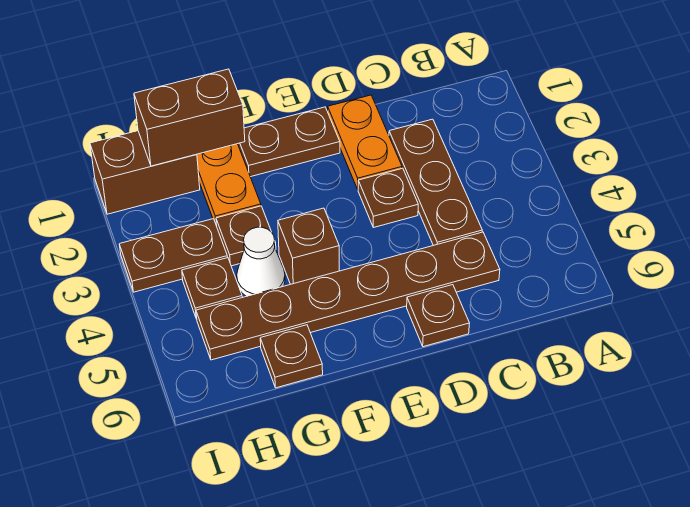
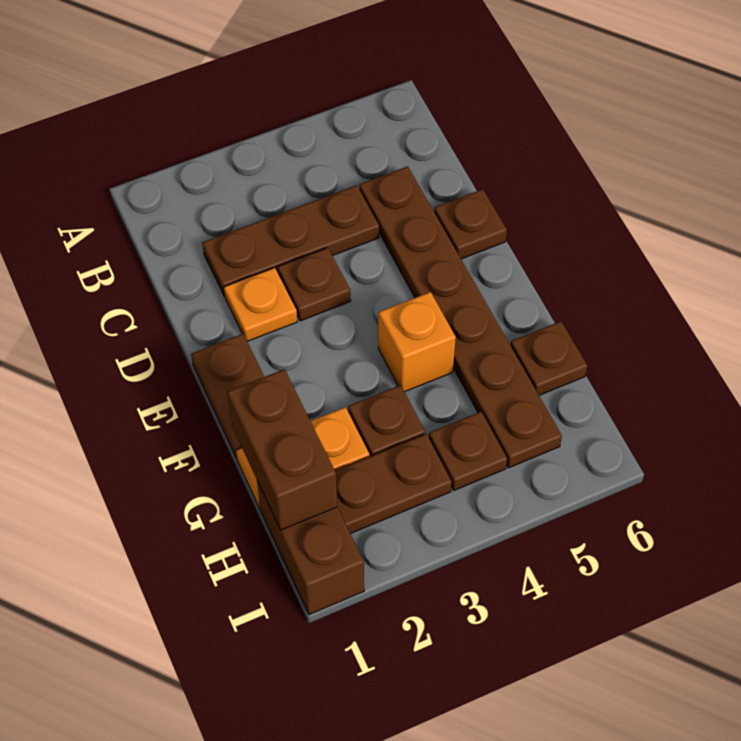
orange 1x2 plate [328,95,402,189] -> orange 1x1 plate [224,268,297,341]
brown 1x1 brick [278,208,339,284] -> orange 1x1 brick [378,292,456,392]
white 1x1 cone [237,227,285,296] -> none
brown 1x2 plate [119,219,228,292] -> brown 1x2 plate turned to [335,434,452,534]

